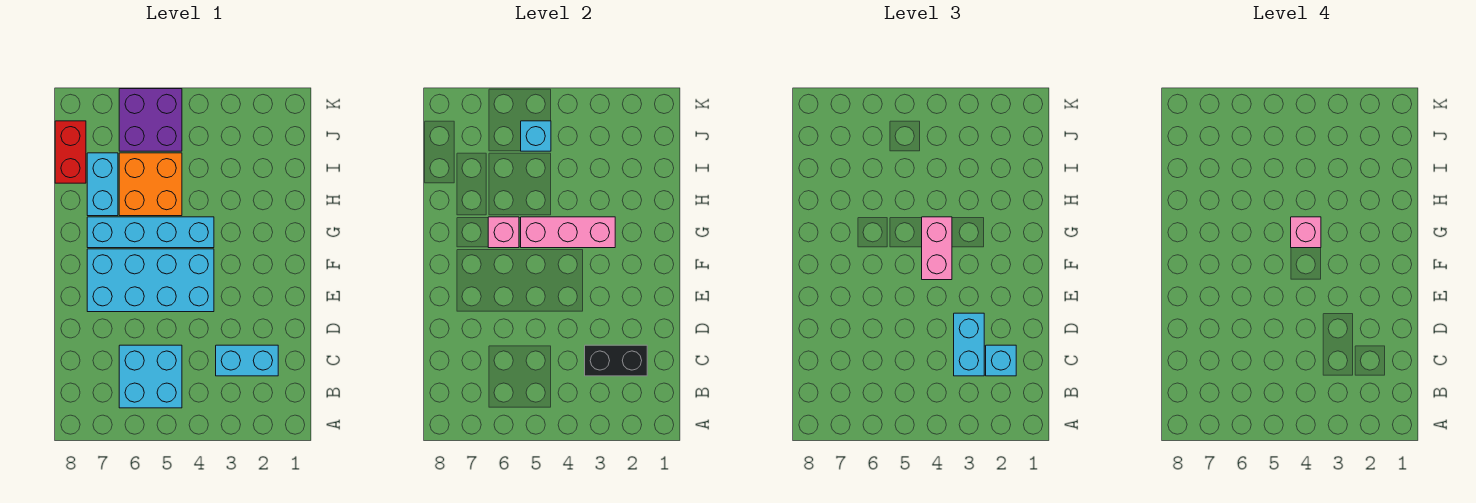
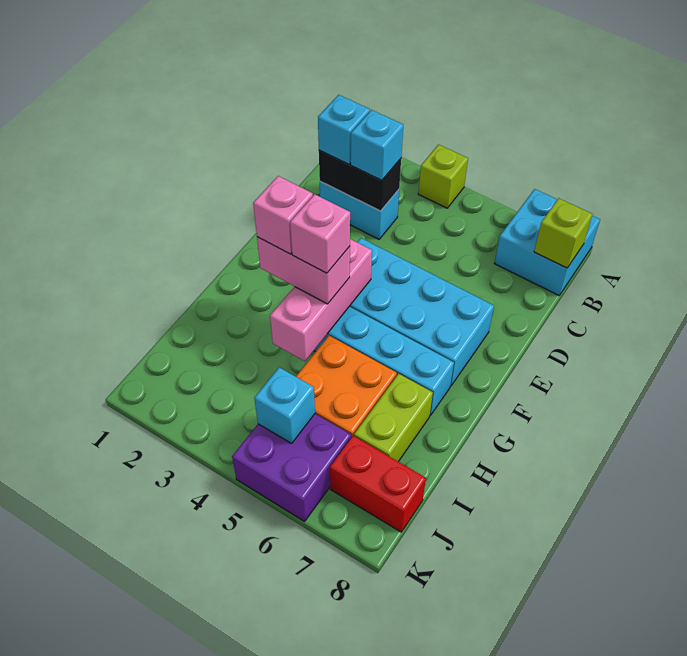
none -> lime 1x1 brick [418,145,468,208]
cyan 2x2 brick [119,345,182,408] -> cyan 2x2 brick moved to [495,189,600,295]
none -> lime 1x1 brick [534,198,592,268]
cyan 1x2 brick [954,313,984,376] -> cyan 1x1 brick [351,110,403,180]
pink 1x2 brick [922,217,952,280] -> pink 1x2 brick turned to [257,237,350,304]
pink 1x3 brick [521,217,615,248] -> pink 1x3 brick turned to [270,239,372,361]
pink 1x1 brick [488,217,519,248] -> pink 1x1 brick moved to [253,176,313,254]
cyan 1x2 brick [87,153,118,216] -> lime 1x2 brick [354,374,433,462]
red 1x2 brick [55,121,86,183] -> red 1x2 brick turned to [330,436,426,532]

